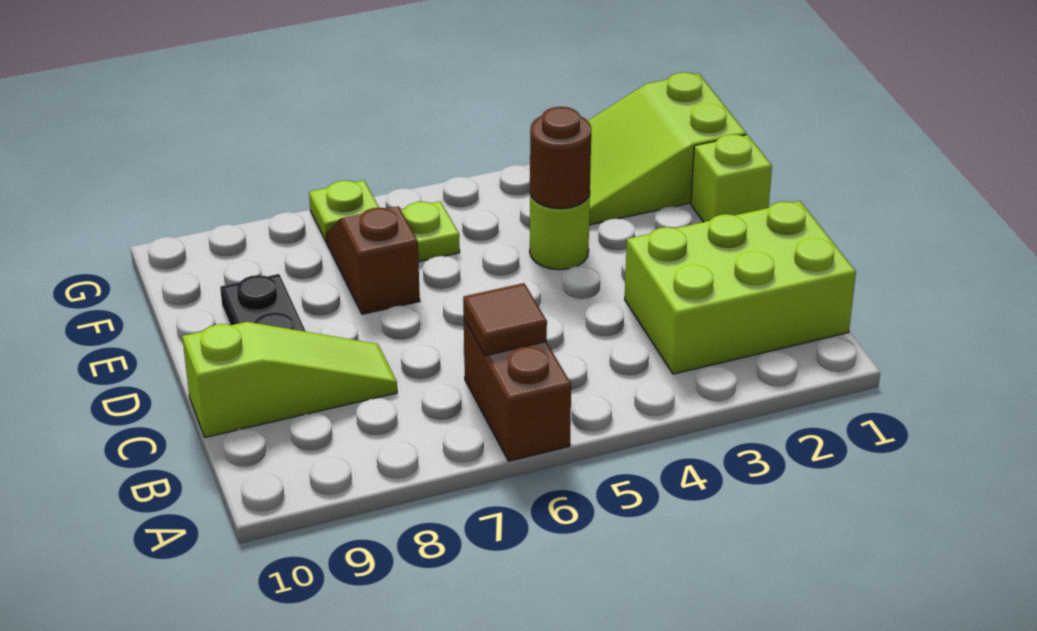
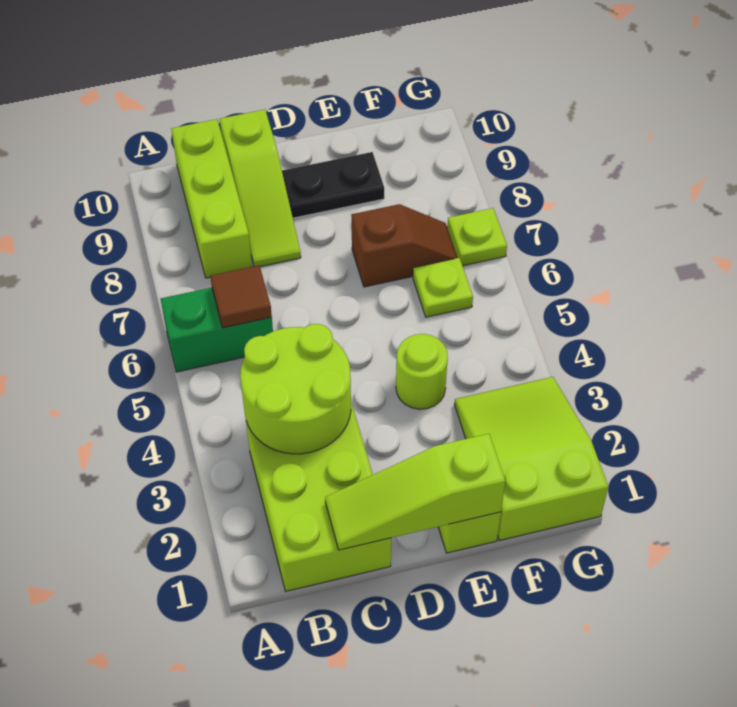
brown 1x2 brick [464,319,571,461] -> green 1x2 brick [161,288,273,372]
none -> lime 2x2 round brick [240,324,351,454]
none -> lime 1x3 brick [171,119,252,278]
none -> lime 1x3 slope [325,434,505,550]
brown 1x1 round brick [530,107,591,209] -> none

